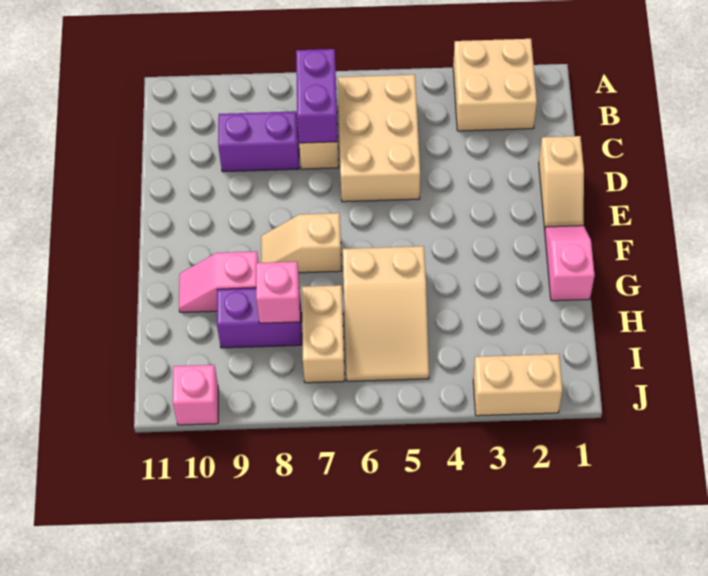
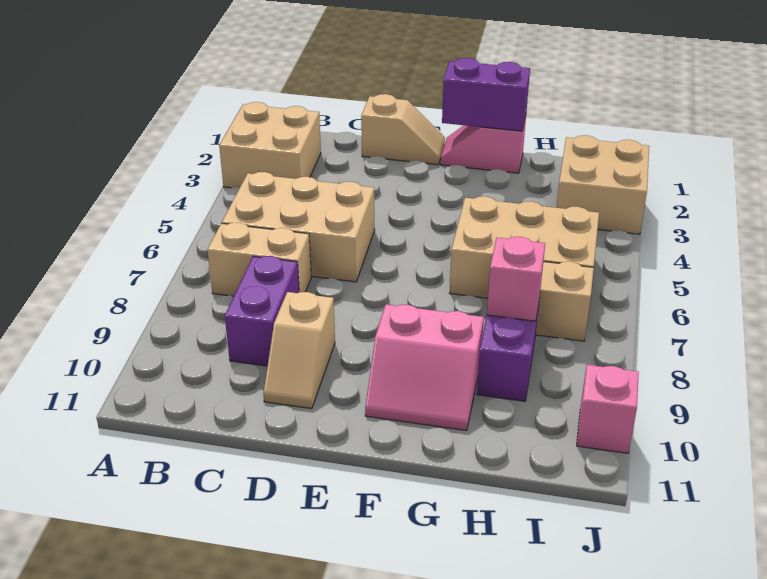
purple 1x2 brick [296,49,338,143] -> purple 1x2 brick moved to [442,58,530,131]
tan 1x2 slope [261,213,342,273] -> tan 1x2 slope moved to [263,292,335,409]
tan 2x3 slope [343,246,429,381] -> tan 2x3 brick [450,196,599,298]
pink 1x2 slope [179,251,258,312] -> pink 2x2 slope [365,304,484,431]
tan 1x2 brick [473,354,563,416] -> tan 2x2 brick [556,135,649,234]

